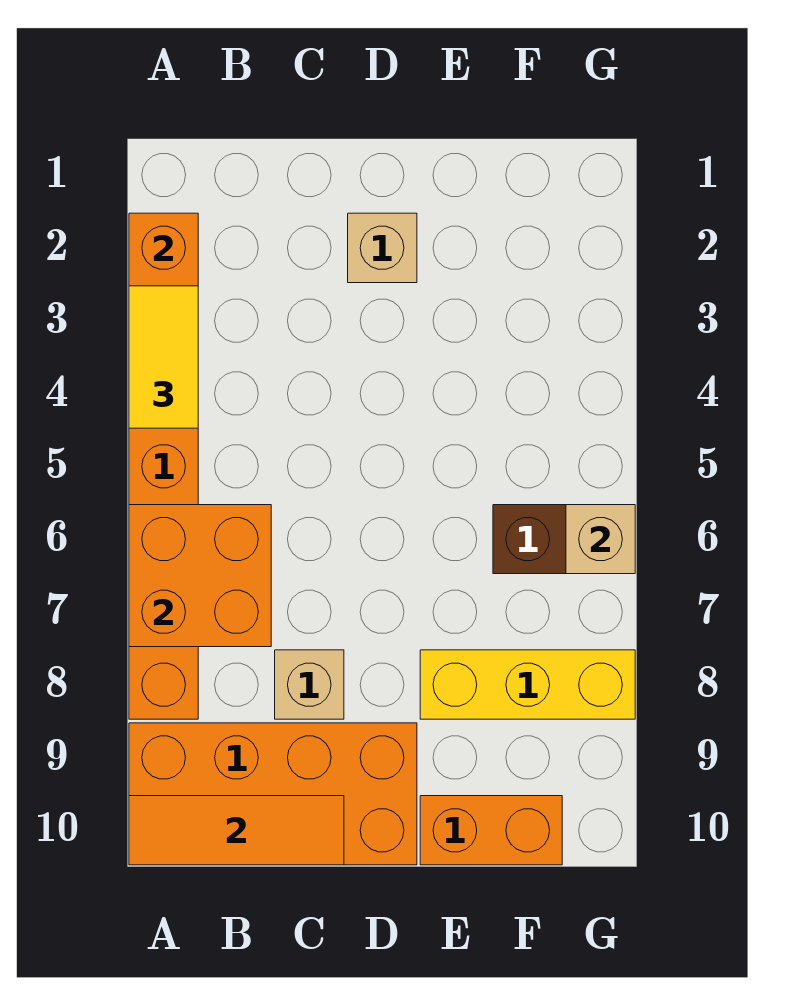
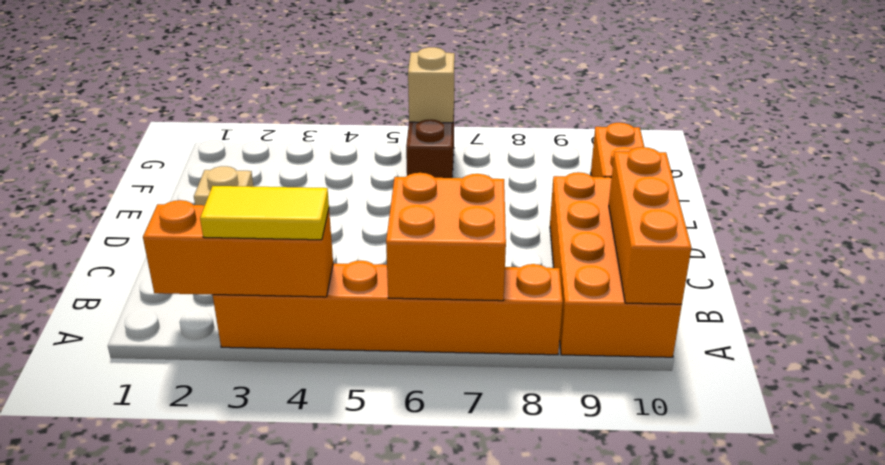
orange 1x3 tile [129,796,344,865] -> orange 1x3 brick [609,147,691,304]
tan 1x1 brick [275,650,344,719] -> none
yellow 1x3 brick [420,650,635,719] -> none

